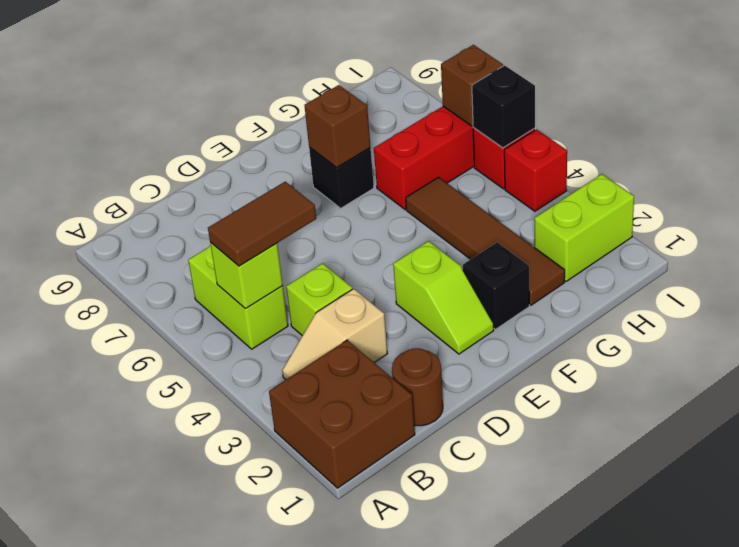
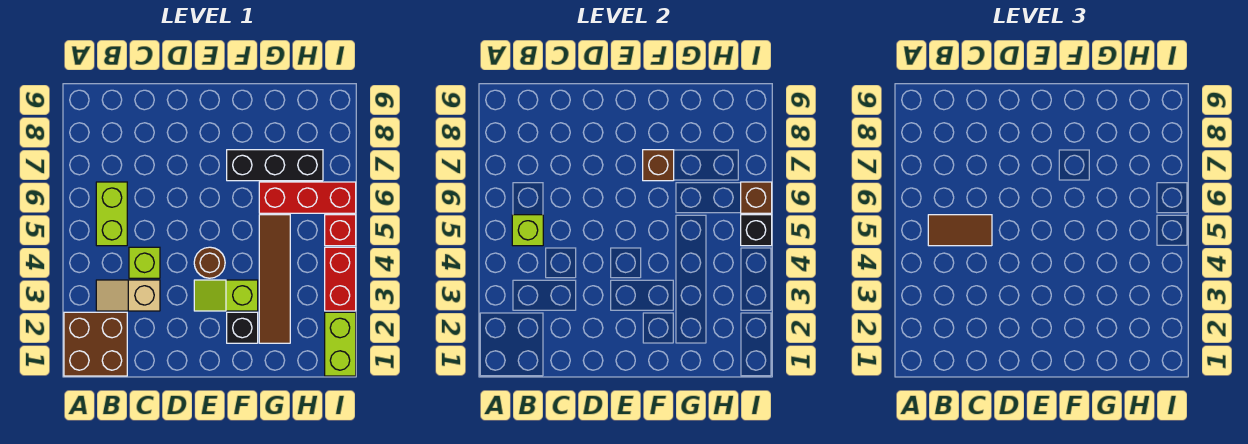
brown 1x1 round brick [392,348,443,426] -> brown 1x1 round brick moved to [194,247,225,278]
lime 1x2 slope [393,241,494,354] -> lime 1x2 slope turned to [194,280,258,311]
black 1x1 brick [309,147,374,208] -> black 1x3 brick [227,150,323,181]
lime 1x2 brick [535,174,634,282] -> lime 1x2 brick turned to [325,312,356,376]
red 1x1 brick [504,130,567,211] -> red 1x2 brick [325,247,356,311]

